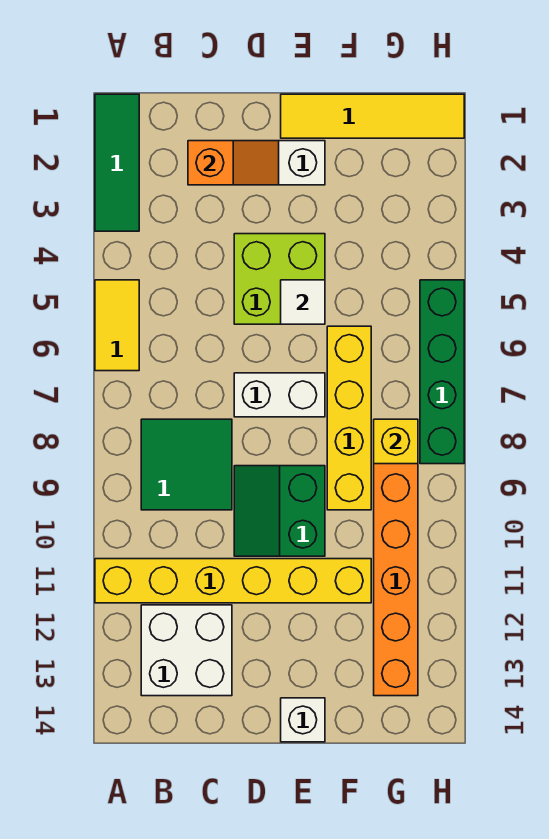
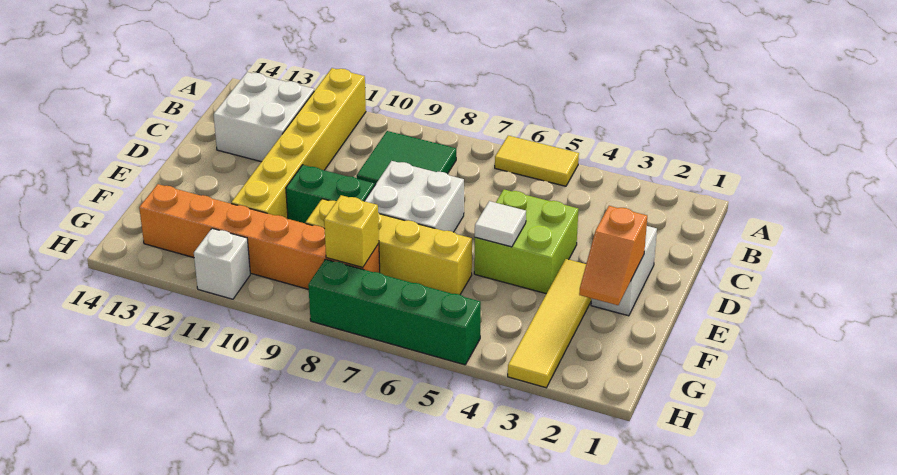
green 1x3 tile [95,94,139,231] -> none
orange 1x2 slope [188,141,279,185] -> orange 1x2 slope moved to [579,206,647,305]
white 1x2 brick [234,373,325,417] -> white 2x2 brick [365,161,464,232]
yellow 1x4 tile [281,94,464,138] -> yellow 1x4 tile moved to [508,259,591,388]
white 1x1 brick [281,698,325,742] -> white 1x1 brick moved to [194,228,250,299]

